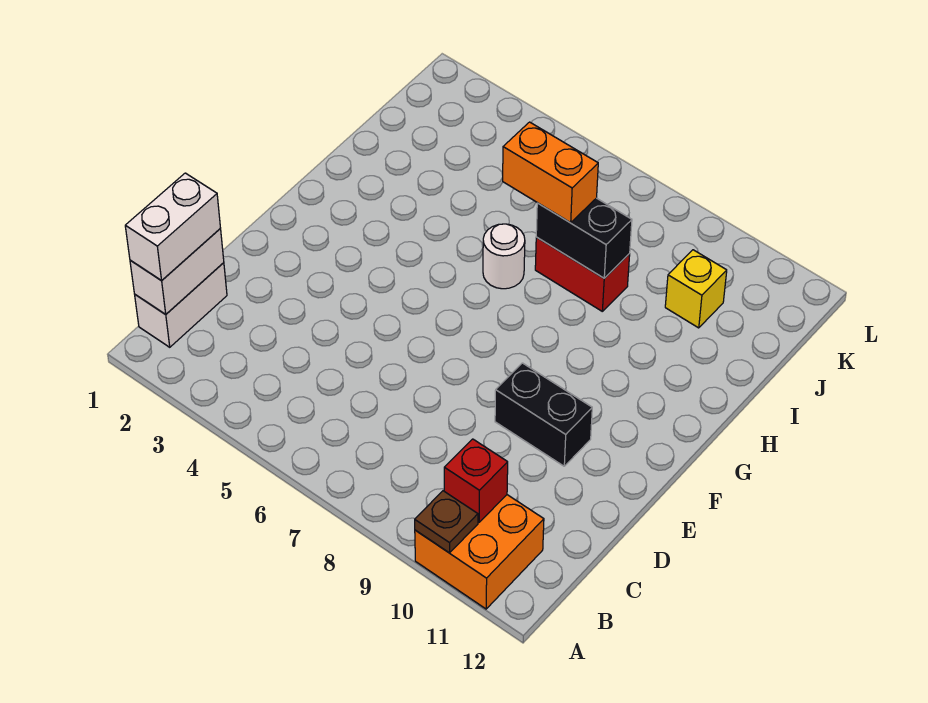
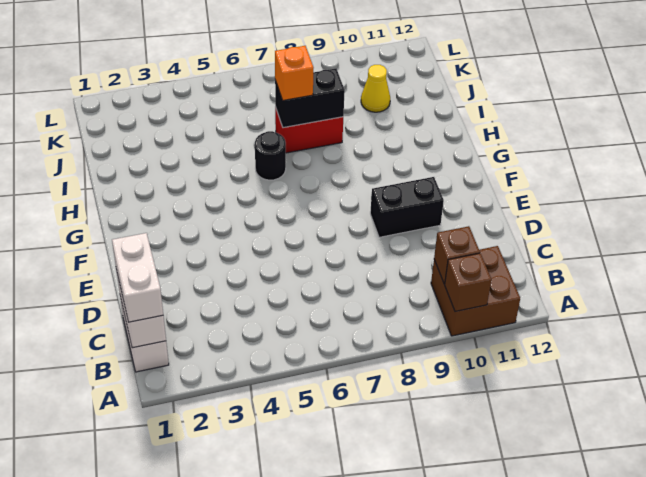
orange 2x2 brick [415,495,544,609] -> brown 2x2 brick [431,246,520,336]
brown 1x1 plate [415,491,478,553] -> brown 1x1 brick [445,253,491,312]
red 1x1 brick [444,439,508,522] -> brown 1x1 brick [434,226,480,284]
white 1x1 round brick [483,224,525,289] -> black 1x1 round brick [255,131,286,180]
orange 1x2 brick [503,122,598,223] -> orange 1x1 brick [275,46,314,100]
yellow 1x1 brick [665,250,727,328] -> yellow 1x1 cone [361,65,390,112]

